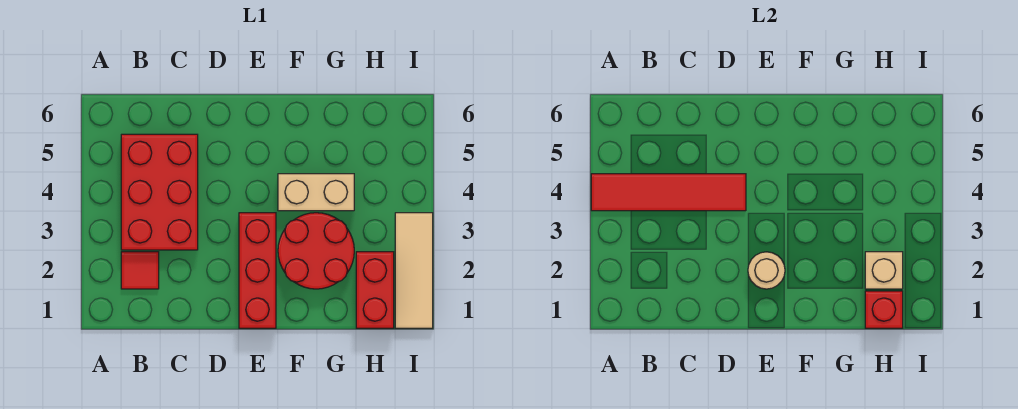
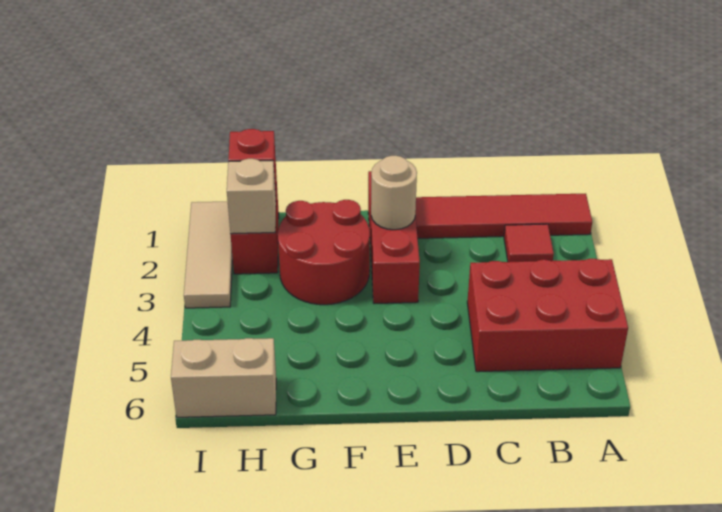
red 1x4 tile [591,174,746,211] -> red 1x4 tile moved to [415,194,592,238]
red 2x3 brick [121,134,198,250] -> red 2x3 brick turned to [467,259,628,372]
tan 1x2 brick [278,174,354,211] -> tan 1x2 brick moved to [171,338,276,417]

